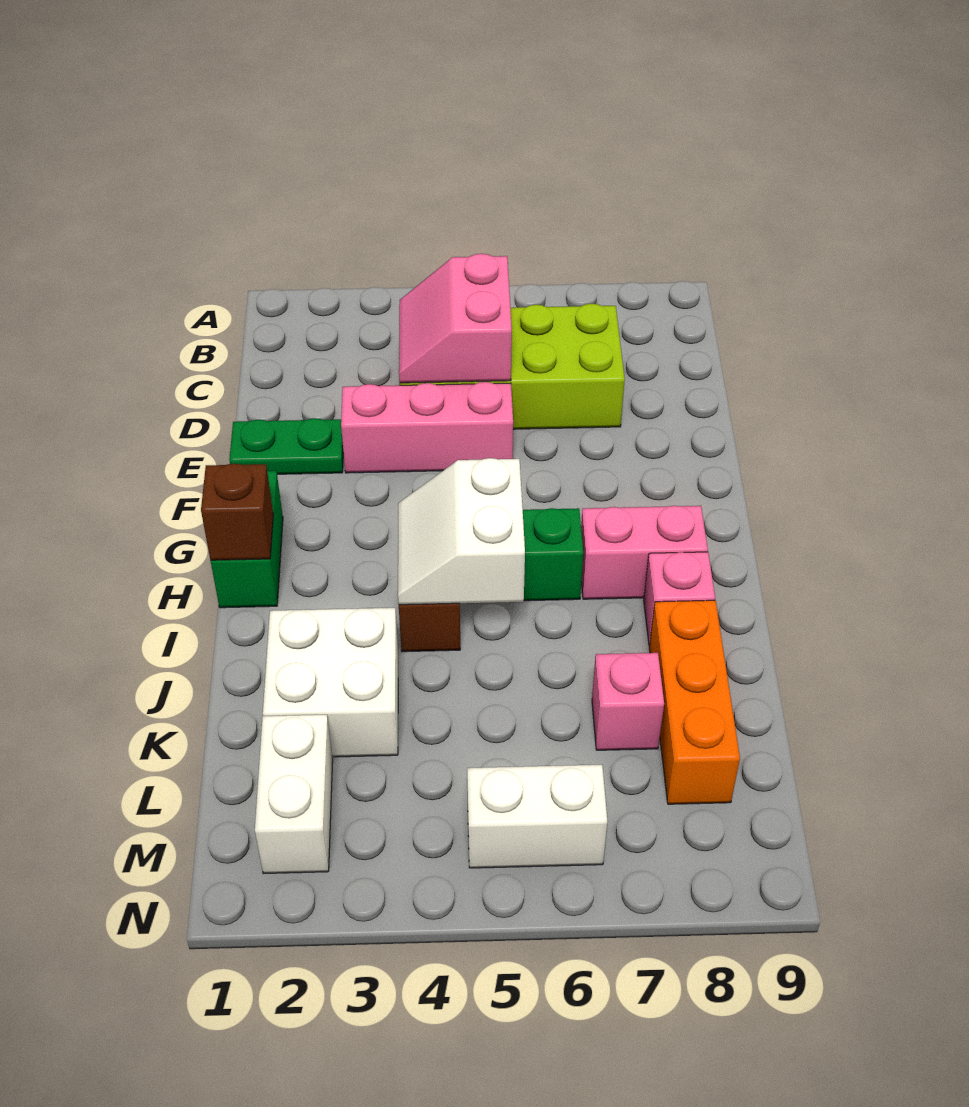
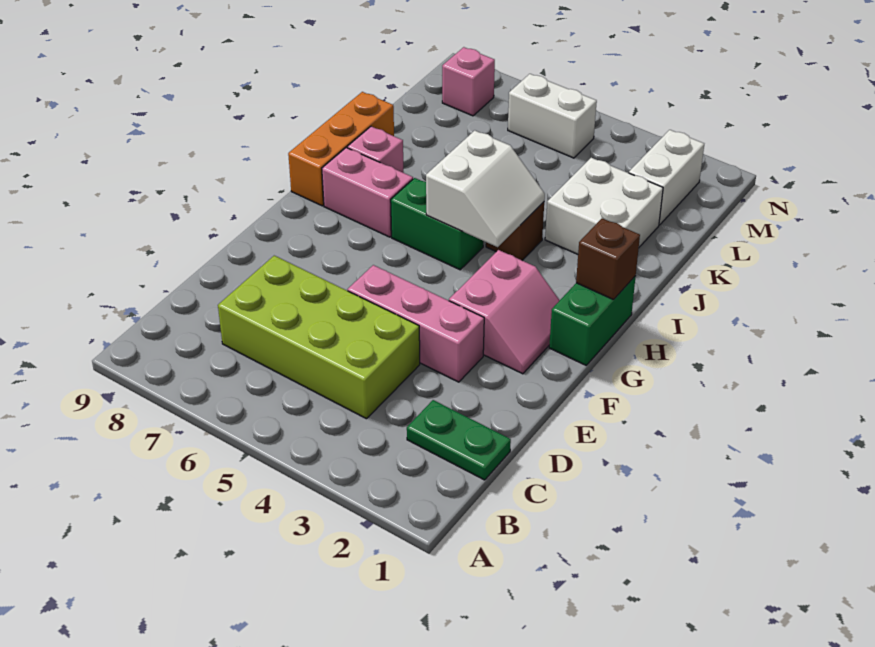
pink 2x2 slope [399,254,512,383] -> pink 2x2 slope moved to [449,250,560,374]
green 1x2 plate [229,418,343,474] -> green 1x2 plate moved to [407,400,511,480]
orange 1x3 brick [649,600,740,804] -> orange 1x3 brick moved to [288,92,394,206]
pink 1x1 brick [592,653,664,750] -> pink 1x1 brick moved to [442,47,495,116]

